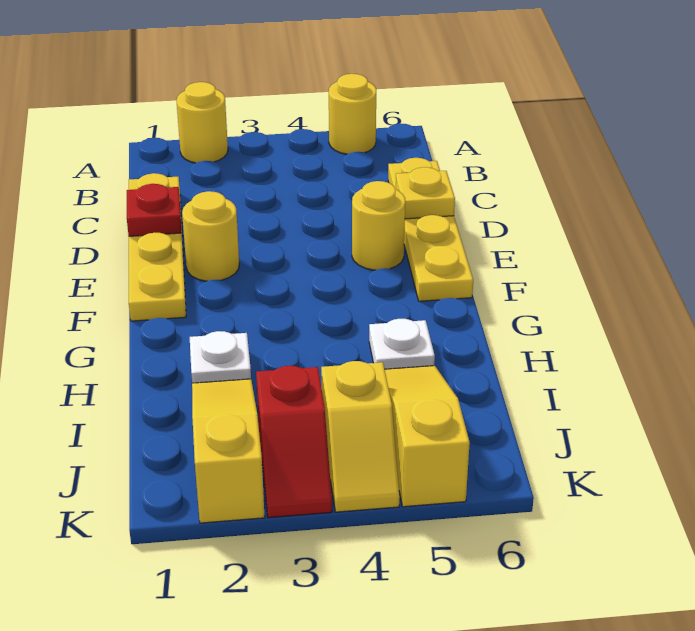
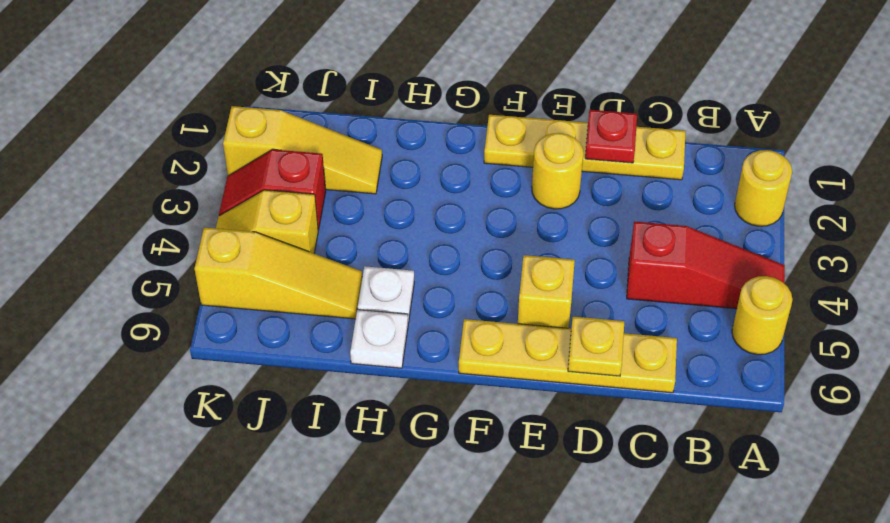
none -> red 1x3 slope [627,221,785,309]
yellow 1x1 round brick [352,181,405,270] -> yellow 1x1 brick [518,255,575,328]
white 1x1 plate [190,331,251,383] -> white 1x1 plate moved to [350,309,408,368]

